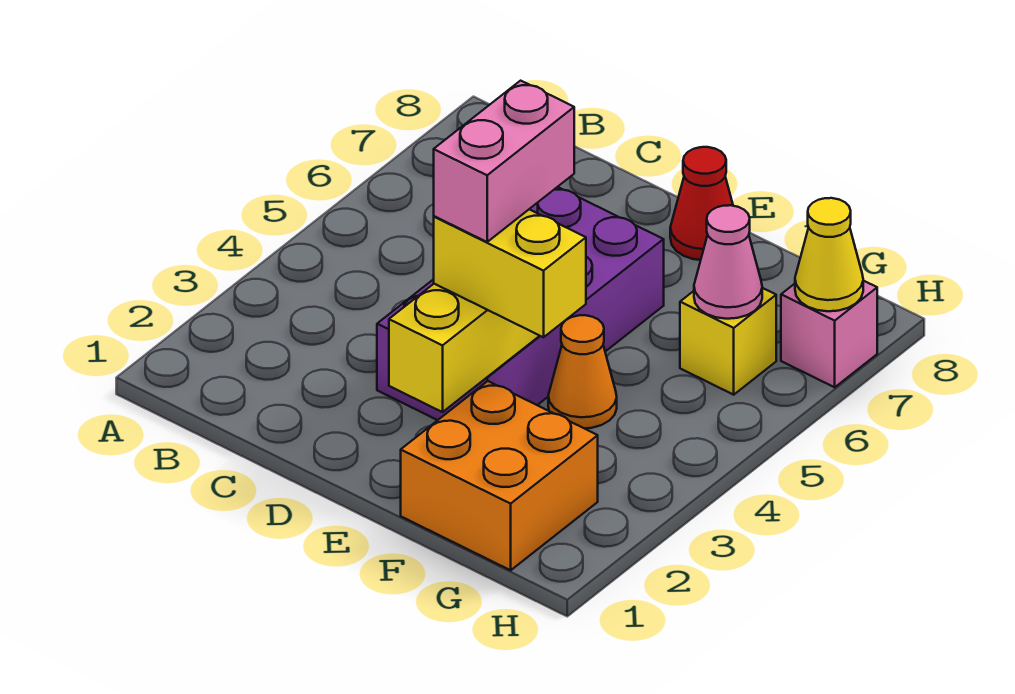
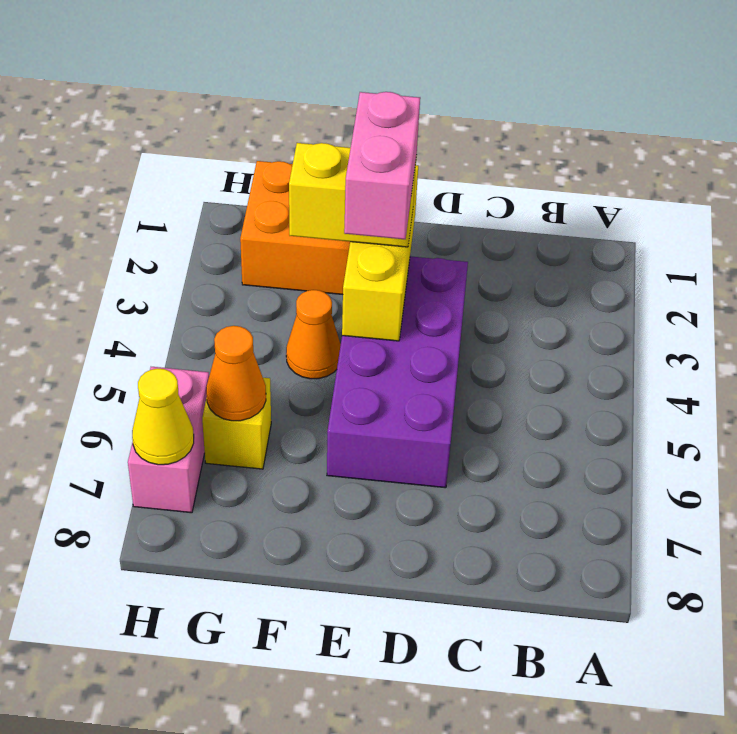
red 1x1 cone [670,147,733,260] -> none
pink 1x1 cone [694,205,762,319] -> orange 1x1 cone [206,326,266,421]
pink 1x1 brick [781,281,877,387] -> pink 1x2 brick [128,367,209,513]

